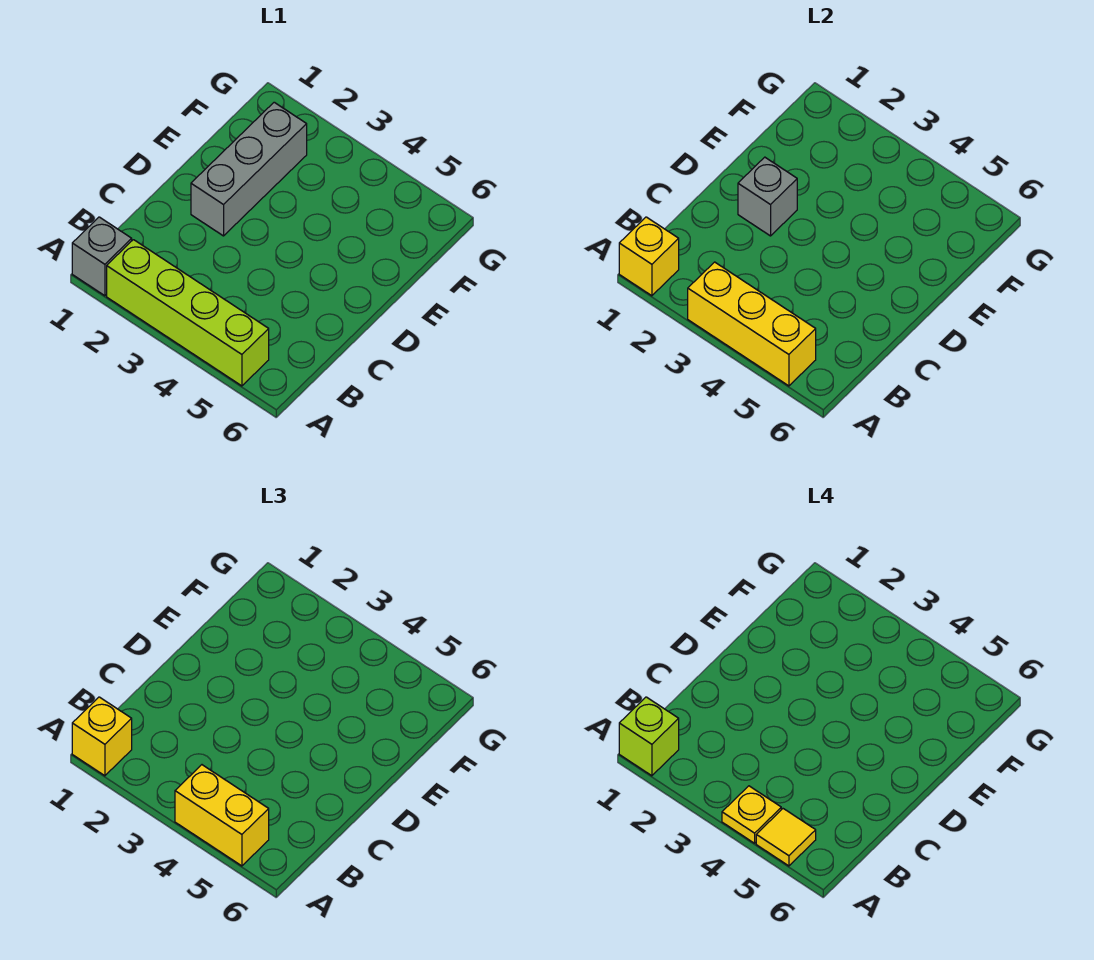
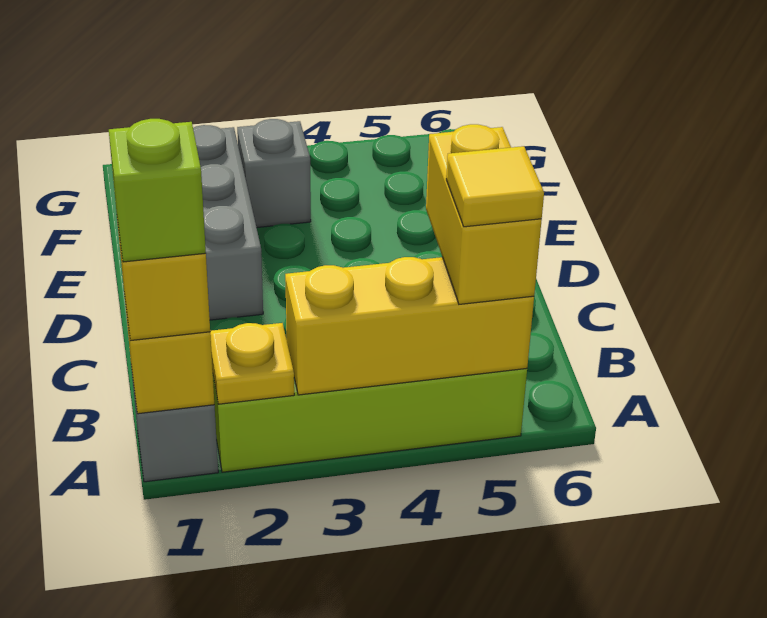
yellow 1x2 brick [175,765,269,866] -> yellow 1x2 brick turned to [426,124,542,304]
yellow 1x1 plate [722,786,781,843] -> yellow 1x1 plate moved to [210,323,294,404]
grey 1x1 brick [738,157,797,236] -> grey 1x1 brick moved to [237,119,311,228]

